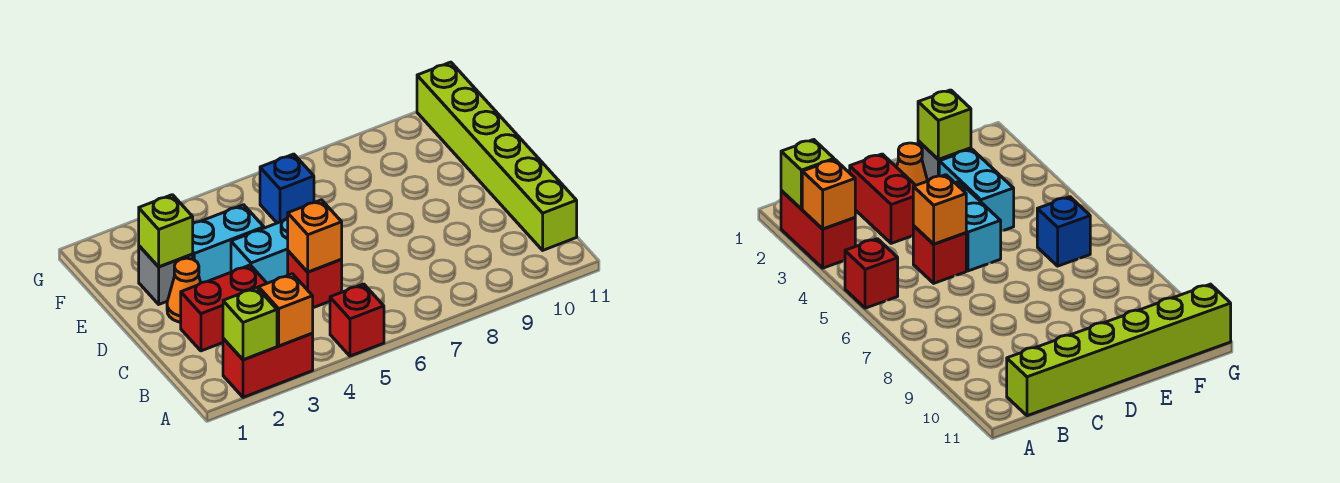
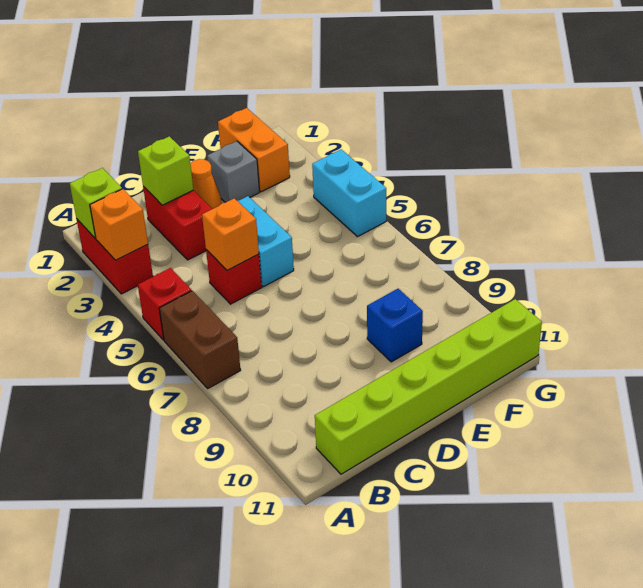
none -> brown 1x2 brick [159,291,241,388]
lime 1x1 brick [139,195,193,267] -> lime 1x1 brick moved to [138,136,193,205]
cyan 1x2 brick [193,205,264,283] -> cyan 1x2 brick moved to [312,149,386,237]
none -> orange 1x2 brick [218,108,290,192]
blue 1x1 brick [260,154,314,223] -> blue 1x1 brick moved to [367,289,423,362]

